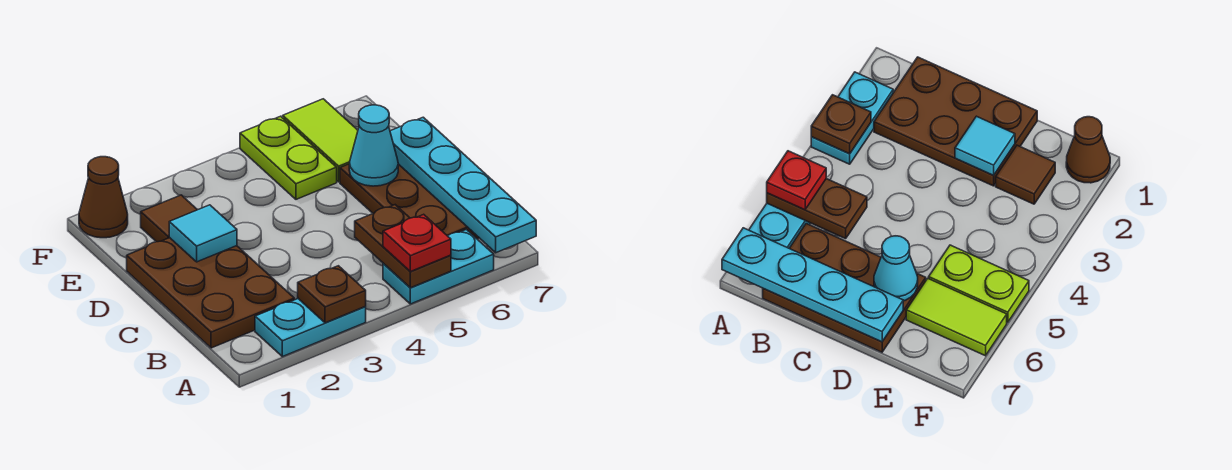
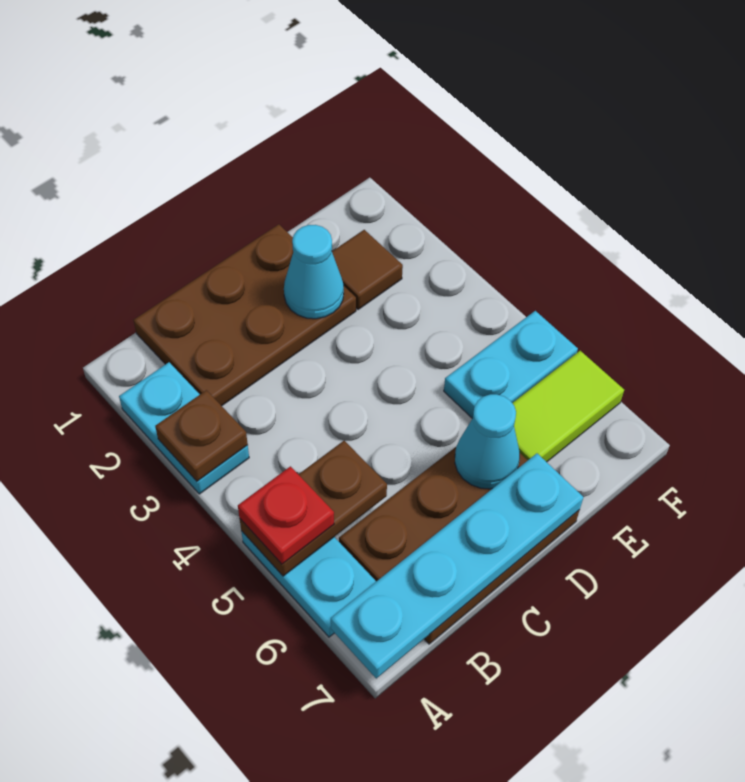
cyan 1x1 tile [169,205,237,262] -> cyan 1x1 cone [284,225,344,319]
lime 1x2 plate [240,116,337,199] -> cyan 1x2 plate [444,311,578,419]
brown 1x1 cone [79,157,128,238] -> none

